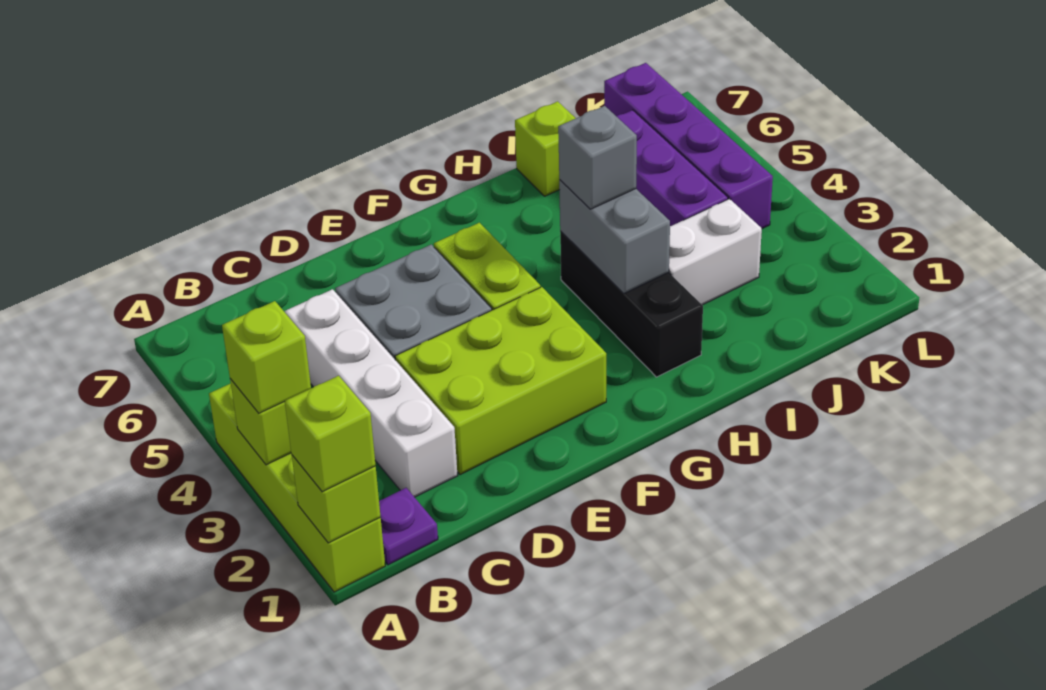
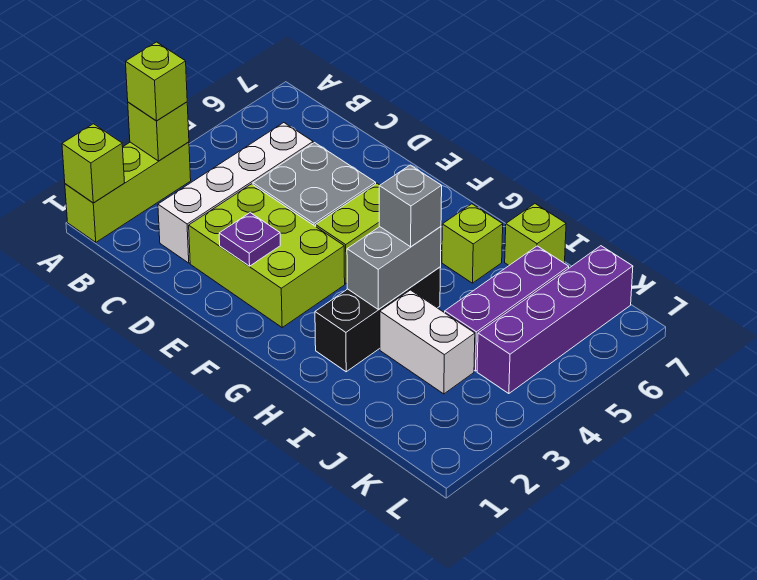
lime 1x4 brick [209,383,385,592] -> lime 1x3 brick [65,142,191,242]
lime 1x1 brick [285,376,376,492] -> lime 1x1 brick moved to [442,204,503,283]
purple 1x1 plate [379,488,438,565] -> purple 1x1 plate moved to [219,213,280,266]

